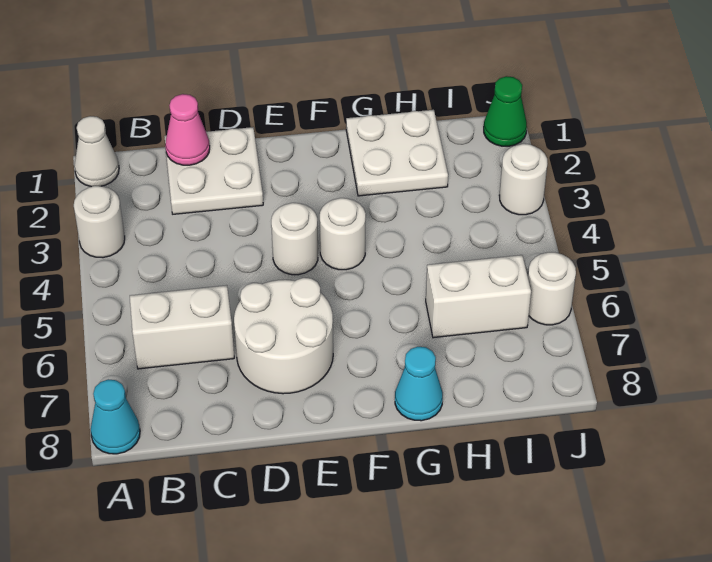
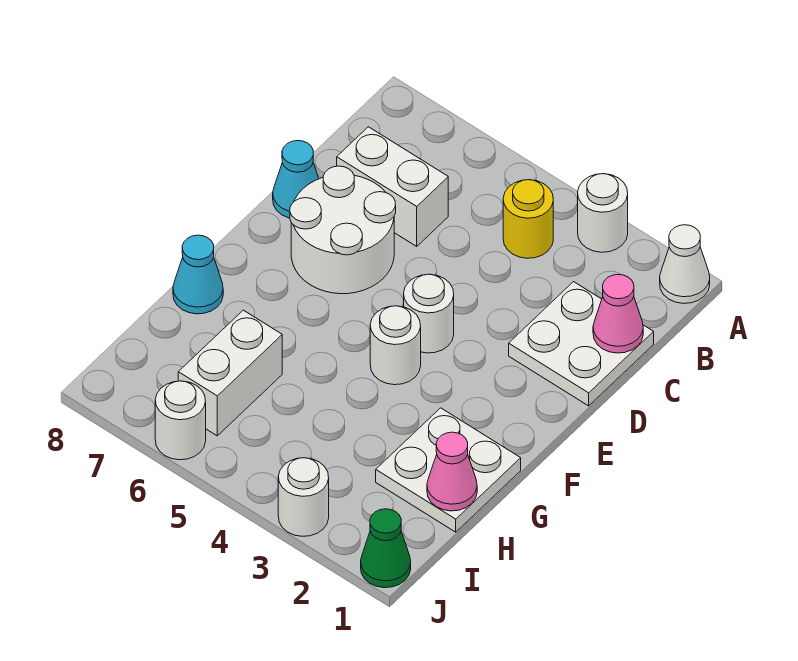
cyan 1x1 cone [91,379,140,454] -> cyan 1x1 cone moved to [273,141,319,218]
none -> yellow 1x1 round brick [503,180,553,258]
white 1x2 brick [130,285,234,369] -> white 1x2 brick turned to [337,127,448,246]
none -> pink 1x1 cone [427,432,477,511]

